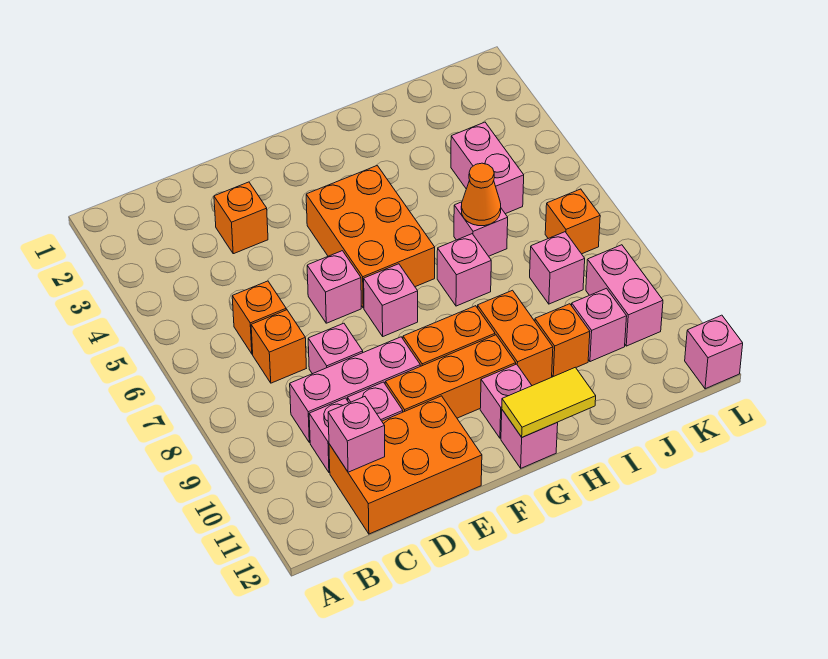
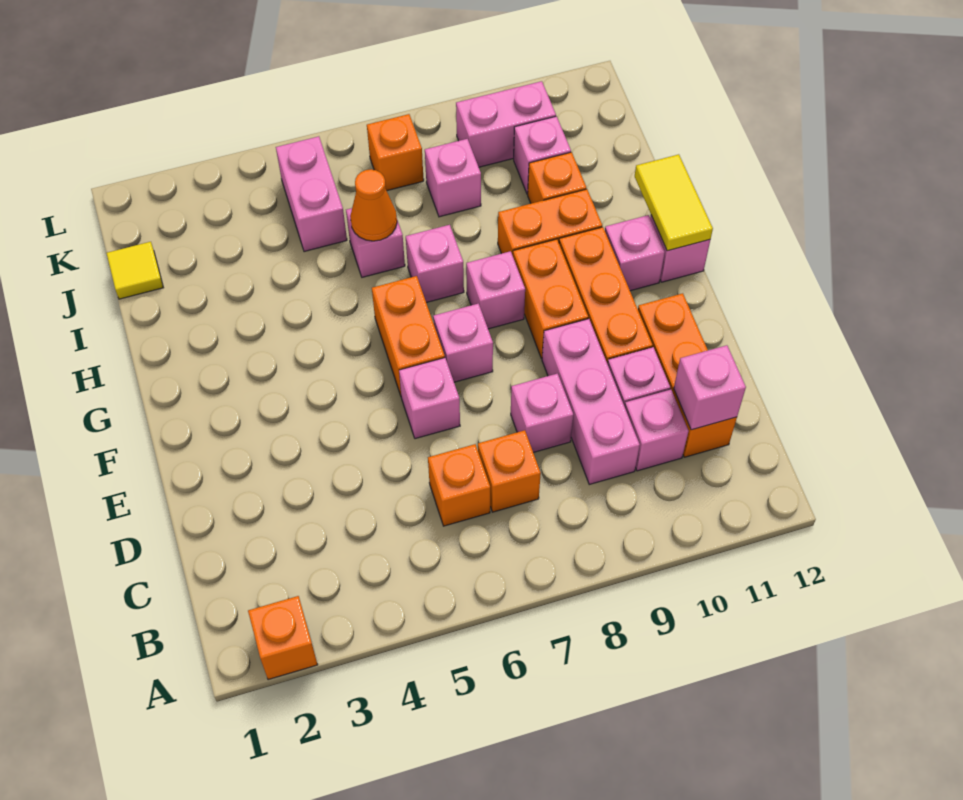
orange 2x3 brick [329,396,482,534] -> orange 1x3 brick [638,293,737,457]
orange 1x1 brick [214,182,268,254] -> orange 1x1 brick moved to [248,596,318,680]
orange 2x3 brick [306,166,435,308] -> orange 1x2 brick [372,276,445,395]
none -> yellow 1x1 tile [107,242,163,299]
pink 1x2 brick [451,122,524,214] -> pink 1x2 brick turned to [276,136,347,252]
pink 1x1 brick [685,315,743,389] -> pink 1x1 brick moved to [466,251,525,329]

